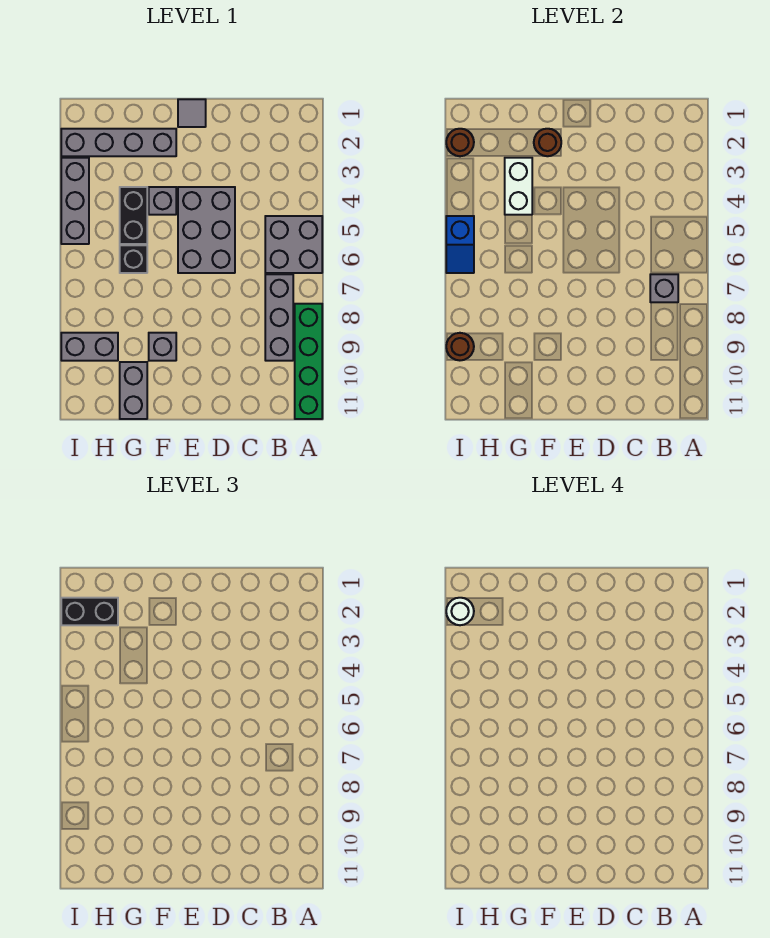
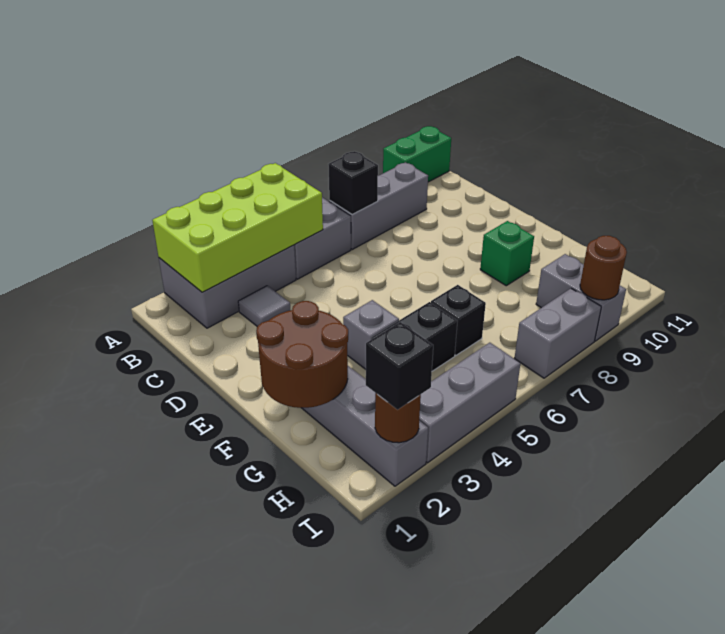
none -> lime 2x4 brick [152,163,323,292]
green 1x4 brick [295,304,322,419] -> green 1x2 brick [383,126,451,182]
grey 1x1 brick [650,274,678,302] -> black 1x1 brick [328,151,378,215]
grey 2x3 brick [178,187,235,273] -> grey 2x3 brick moved to [159,245,296,328]
grey 1x1 tile [178,99,206,127] -> grey 1x1 tile moved to [238,286,290,326]
brown 1x1 round brick [534,129,561,156] -> brown 2x2 round brick [256,301,348,408]
grey 1x1 brick [149,333,176,361] -> green 1x1 brick [480,221,534,286]
white 1x2 brick [505,158,532,215] -> none
grey 1x2 brick [120,362,147,419] -> grey 1x2 brick moved to [514,288,601,378]
black 1x2 brick [61,598,118,625] -> black 1x1 brick [366,322,433,410]
white 1x1 round brick [446,598,474,625] -> none
blue 1x2 slope [446,216,474,273] -> none

